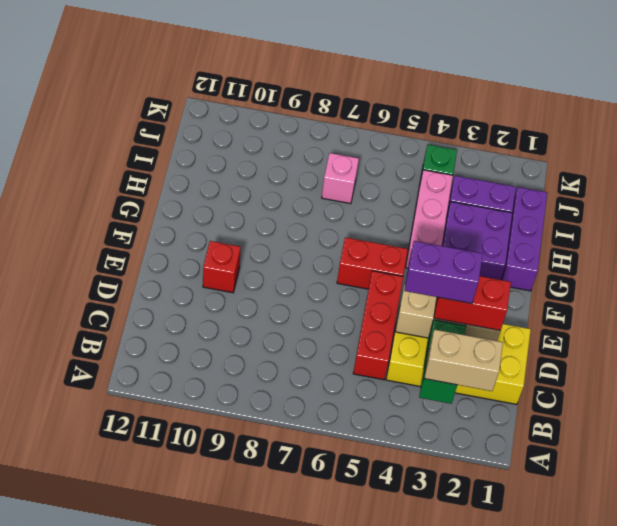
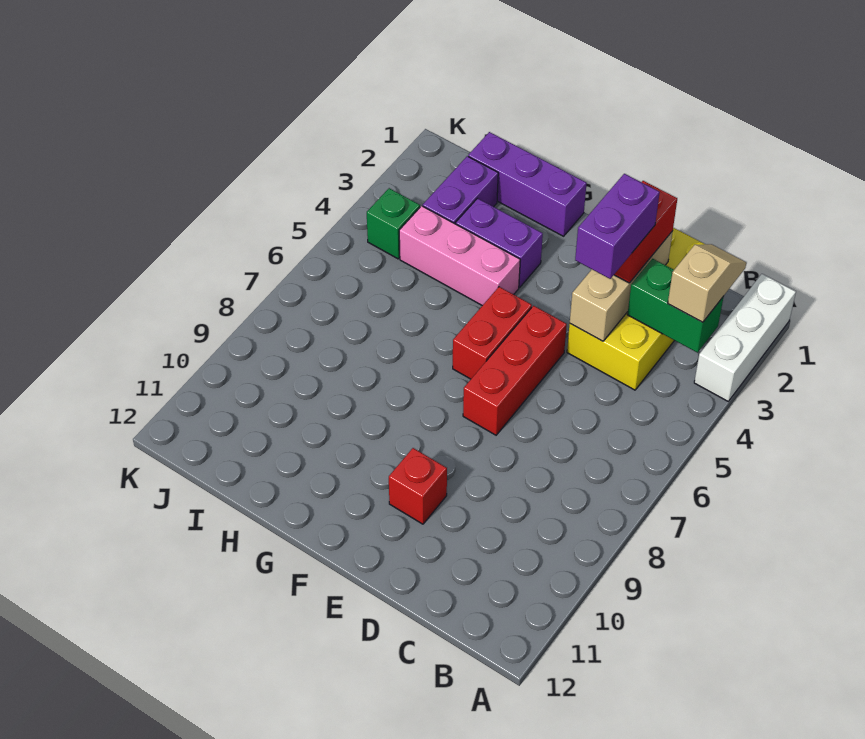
none -> white 1x3 brick [694,274,796,401]
tan 1x2 brick [424,329,503,391] -> tan 1x2 slope [668,244,746,322]
red 1x3 brick [353,271,403,380] -> red 1x3 brick turned to [463,306,567,435]
purple 2x2 brick [442,202,512,280] -> purple 1x2 brick [456,198,543,287]
pink 1x1 brick [322,153,359,204] -> none

